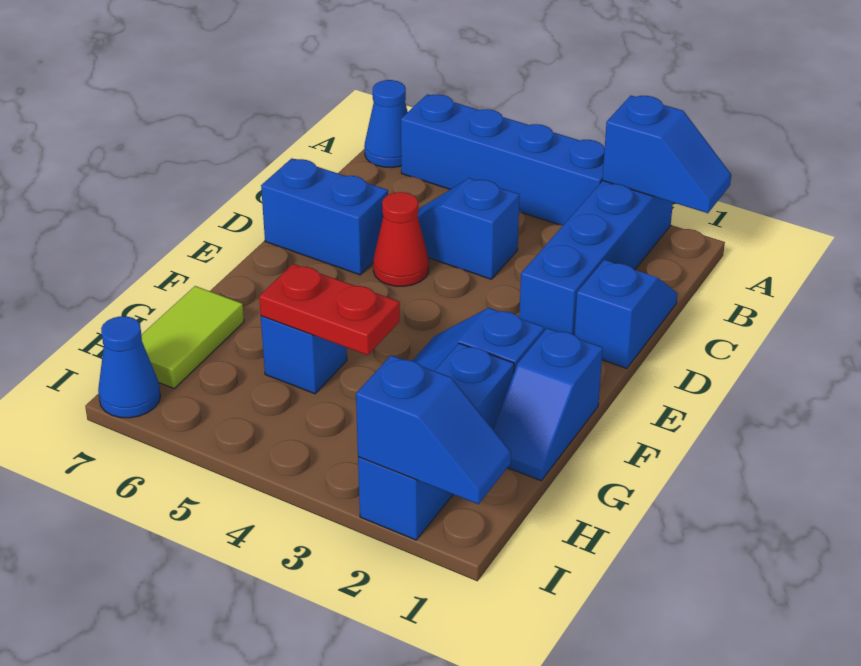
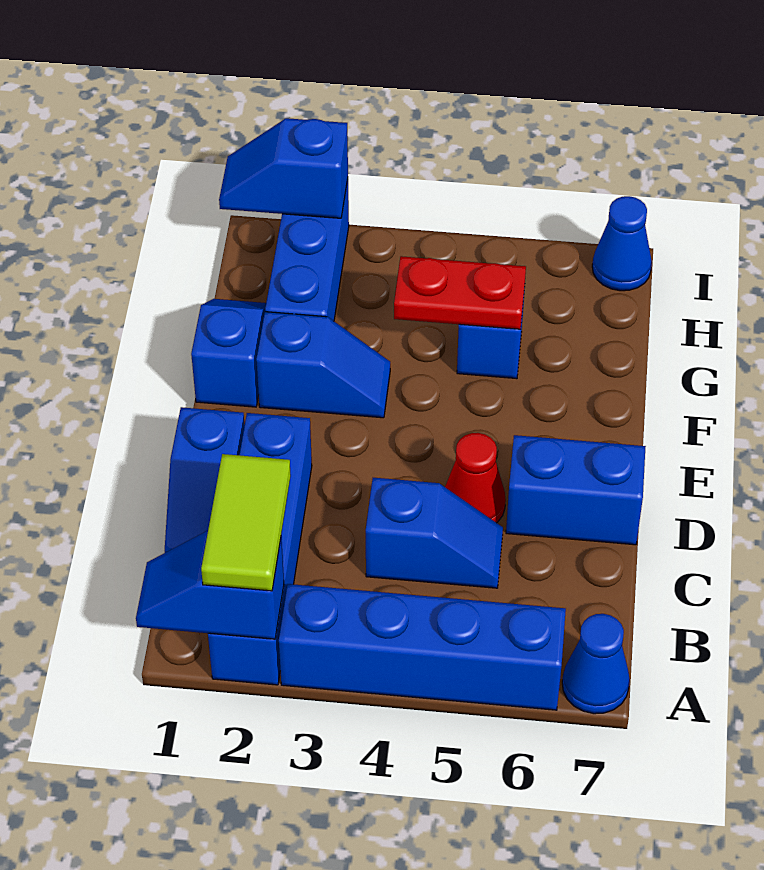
lime 1x2 tile [141,286,244,388] -> lime 1x2 tile moved to [201,454,291,591]

